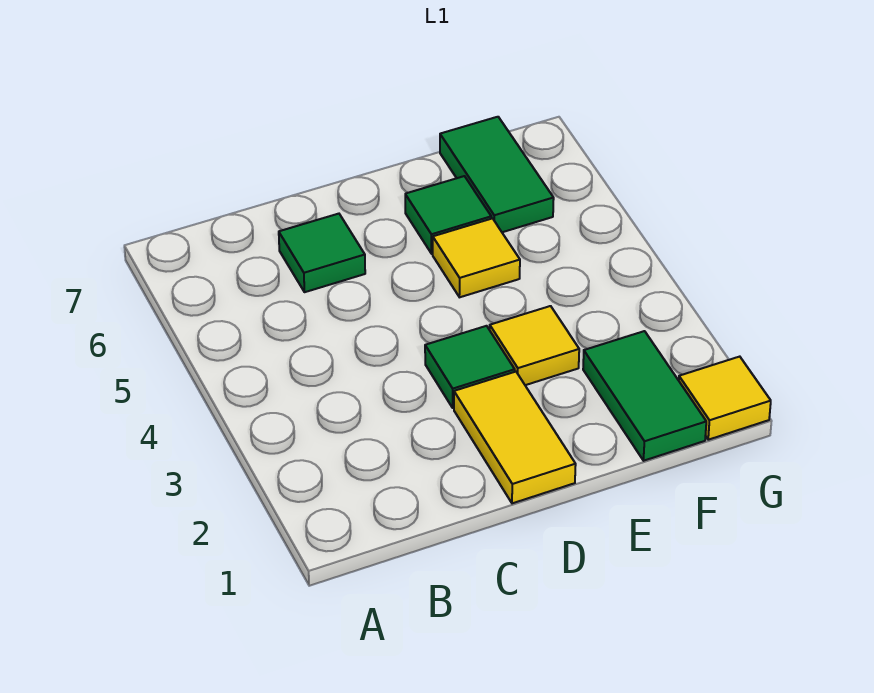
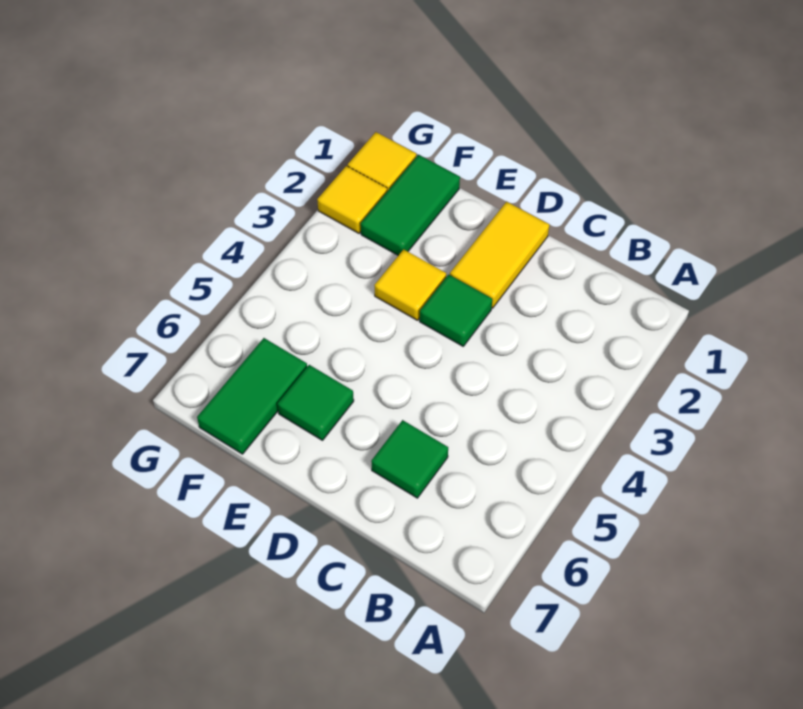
yellow 1x1 tile [433,218,520,297] -> yellow 1x1 tile moved to [317,166,387,233]

